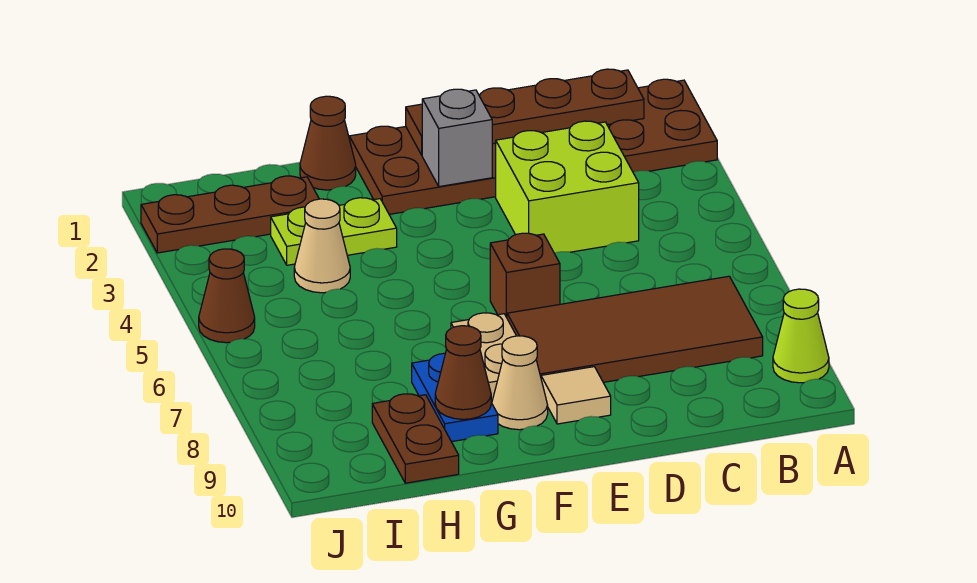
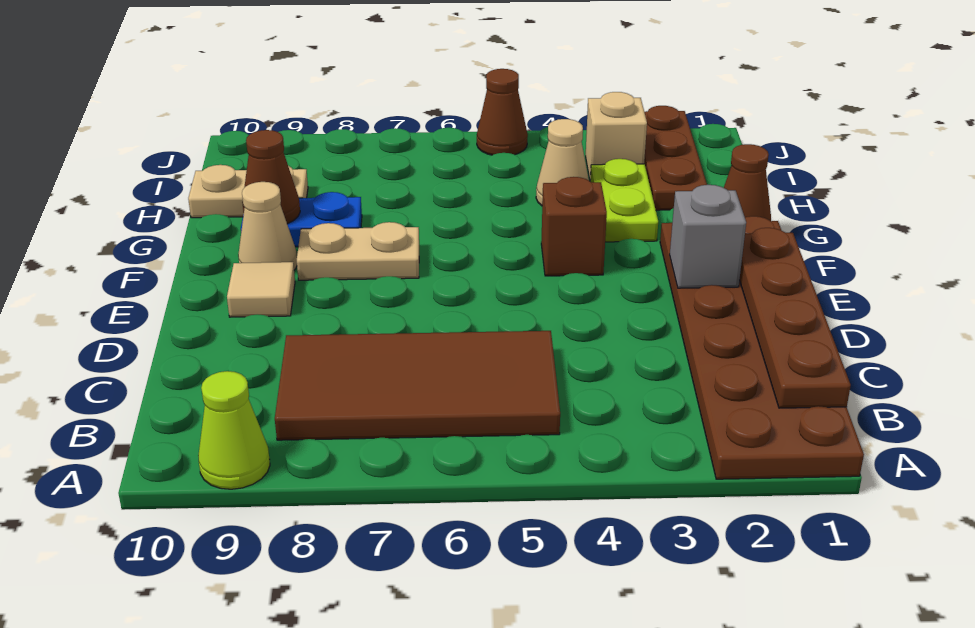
brown 2x4 tile [507,276,763,382] -> brown 2x4 tile turned to [275,331,560,440]
lime 2x2 brick [496,121,639,253] -> none
brown 1x1 brick [490,233,560,317] -> brown 1x1 brick moved to [541,177,607,276]
brown 1x2 plate [372,394,459,483] -> tan 1x2 plate [188,165,308,218]
none -> tan 1x1 brick [586,92,647,179]

